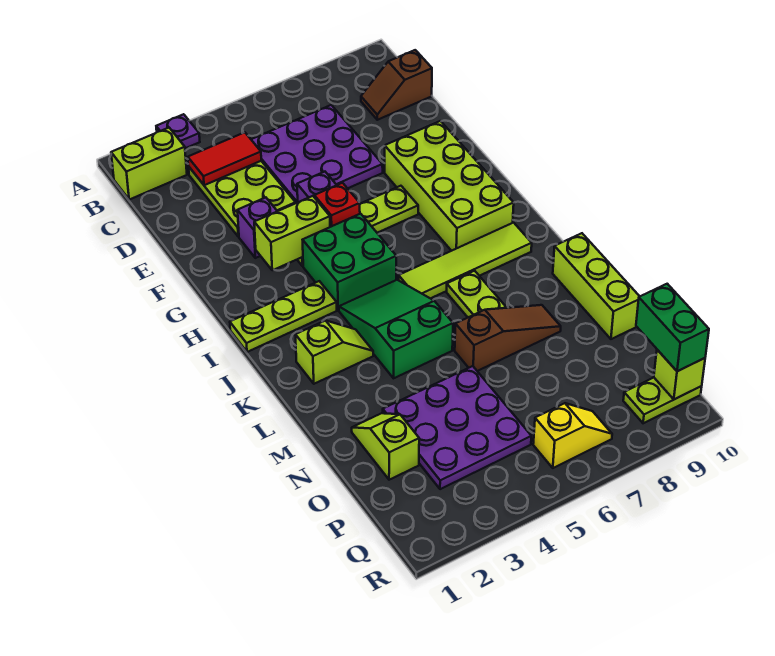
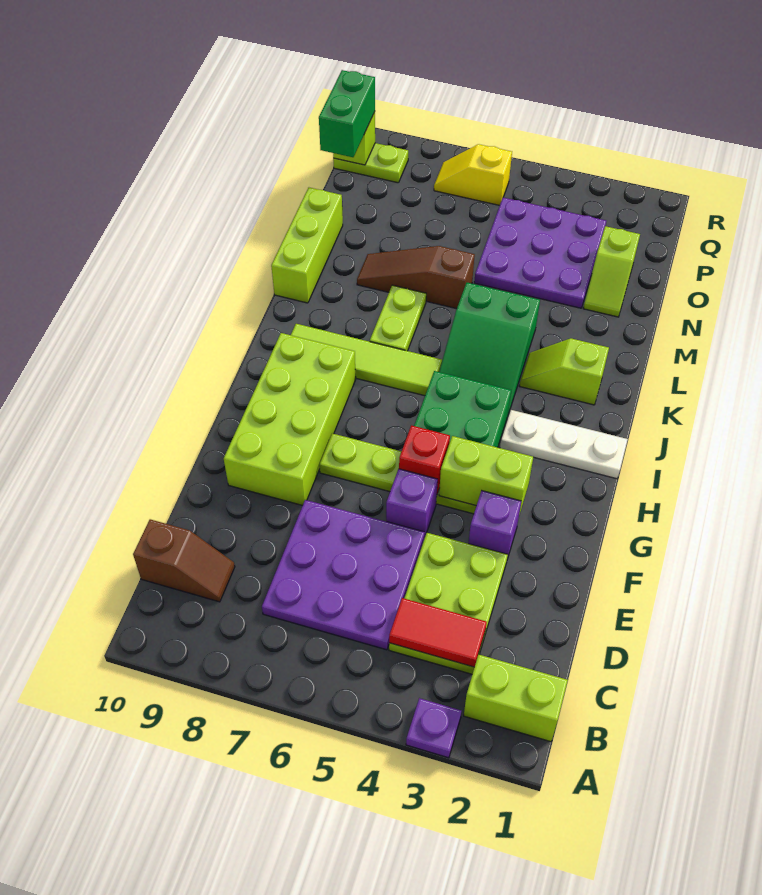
lime 1x3 plate [230,281,337,352] -> white 1x3 plate [500,410,628,479]

